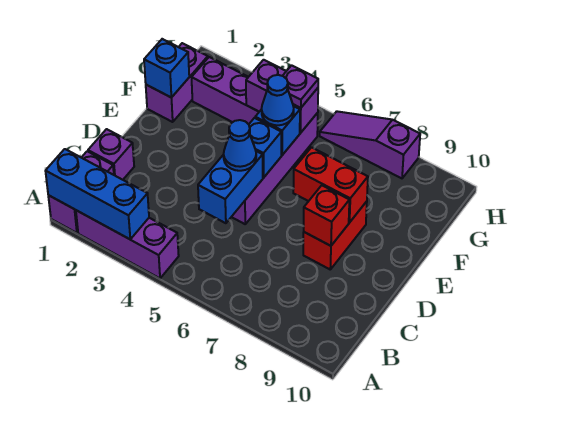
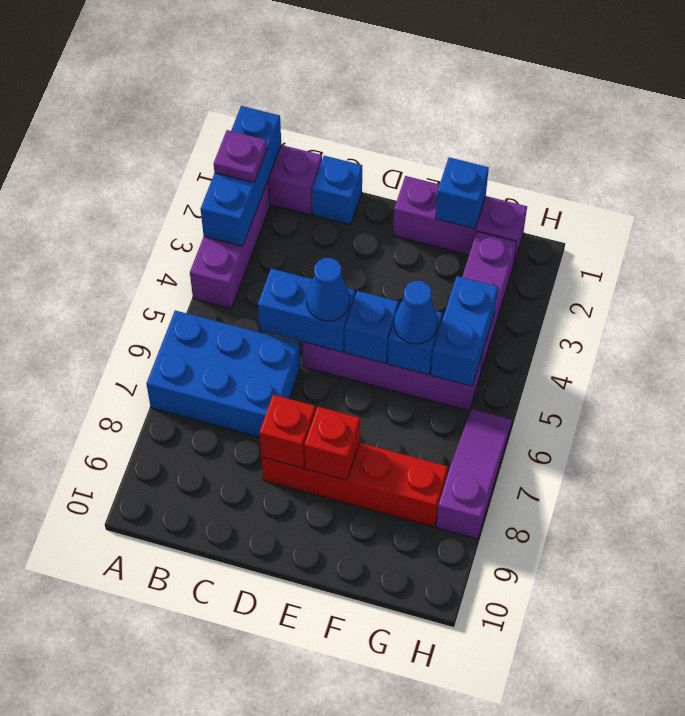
none -> blue 2x3 brick [146,310,300,437]
purple 1x1 brick [88,129,134,180] -> blue 1x1 brick [312,156,362,225]
red 1x2 brick [303,201,367,269] -> red 1x4 brick [261,443,448,527]
red 1x2 brick [293,147,368,223] -> red 1x1 brick [304,407,360,480]
purple 1x2 brick [146,43,208,122] -> purple 1x3 brick [393,176,527,265]
purple 1x2 brick [246,60,318,133] -> blue 1x2 brick [431,276,498,386]
purple 1x1 plate [283,65,318,108] -> purple 1x1 plate moved to [214,130,267,183]

